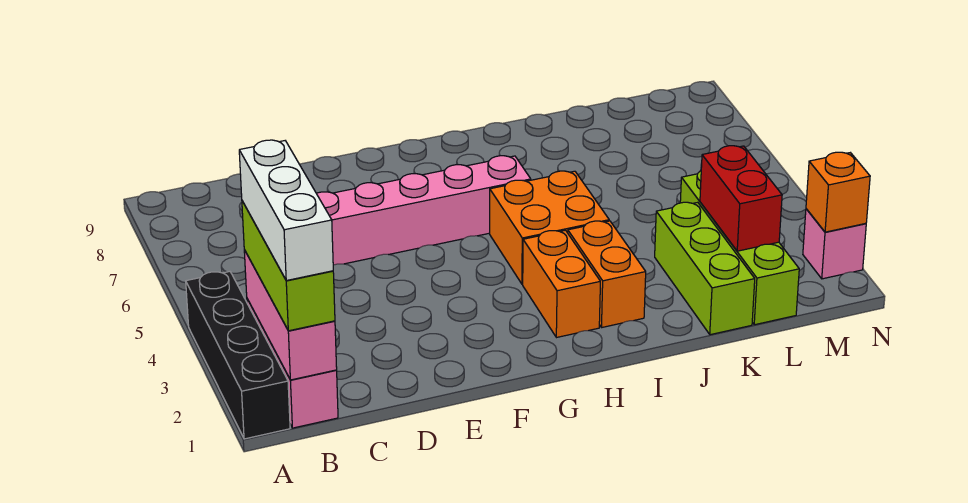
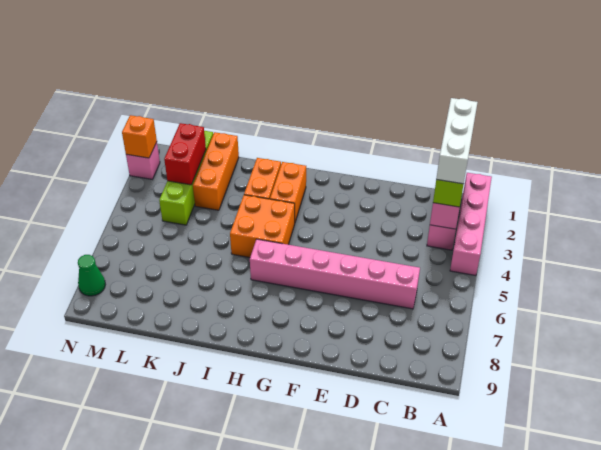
black 1x4 brick [186,272,290,439] -> pink 1x4 brick [450,173,492,276]
lime 1x3 brick [655,202,755,335] -> orange 1x3 brick [193,132,239,210]
none -> green 1x1 cone [78,255,105,296]

